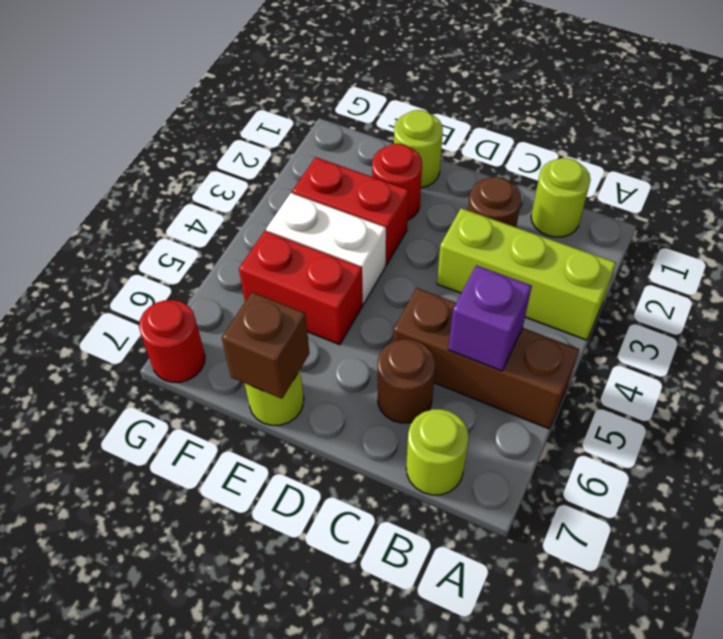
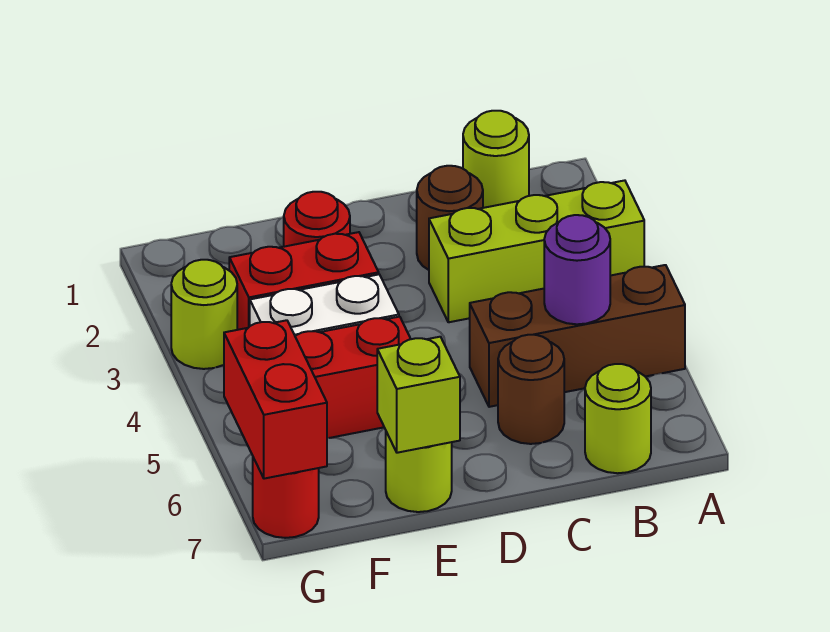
purple 1x1 brick [448,265,532,371] -> purple 1x1 round brick [544,215,610,324]
lime 1x1 round brick [394,110,443,188] -> lime 1x1 round brick moved to [171,260,237,369]
brown 1x1 brick [222,292,309,399] -> lime 1x1 brick [377,337,460,453]
none -> red 1x2 brick [224,320,327,479]

